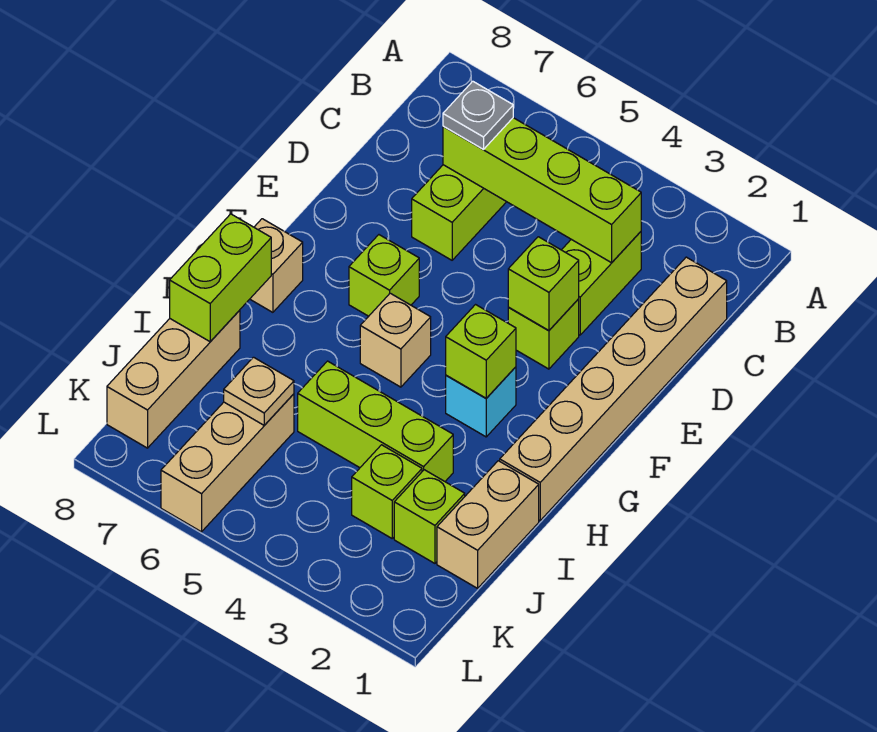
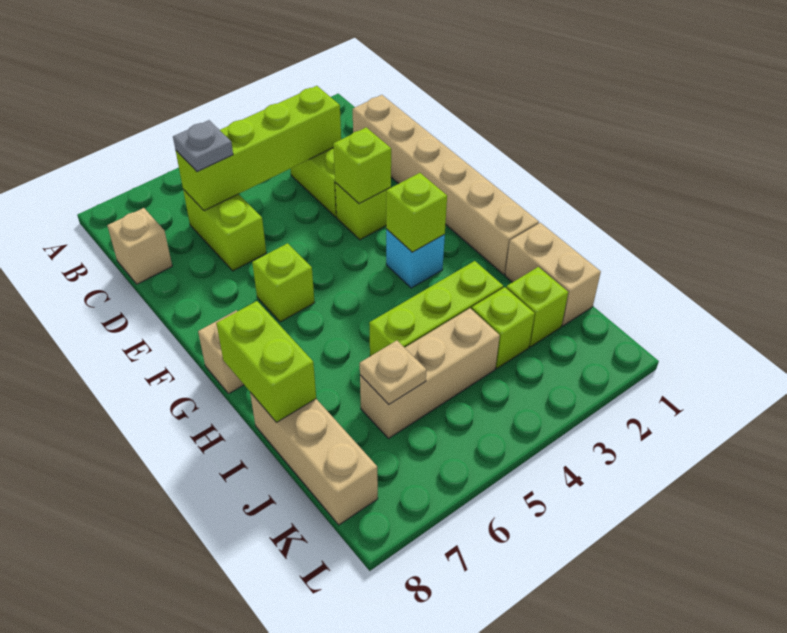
tan 1x1 brick [360,293,431,387] -> tan 1x1 brick moved to [107,208,172,284]
tan 1x3 brick [161,394,294,532] -> tan 1x3 brick turned to [360,308,500,439]

